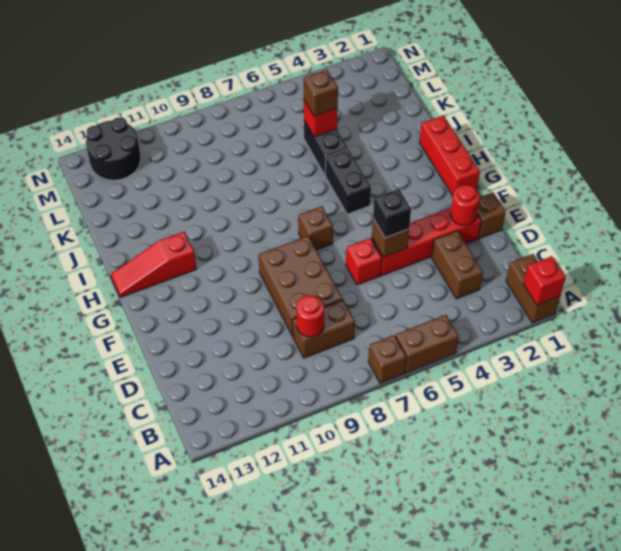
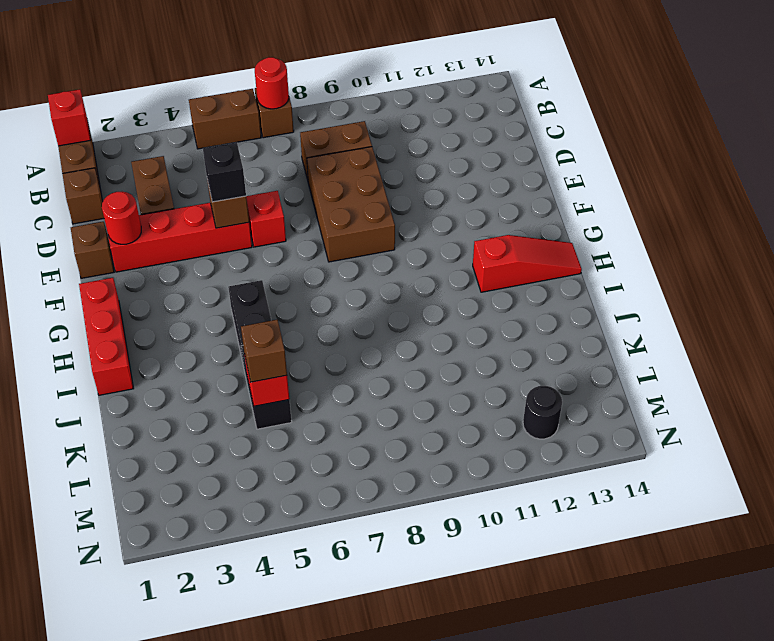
red 1x1 round brick [297,295,325,337] -> red 1x1 round brick moved to [255,57,289,109]
brown 1x1 brick [298,206,333,250] -> brown 1x1 brick moved to [62,168,104,224]
black 2x2 round brick [86,117,141,180] -> black 1x1 round brick [523,386,562,439]

